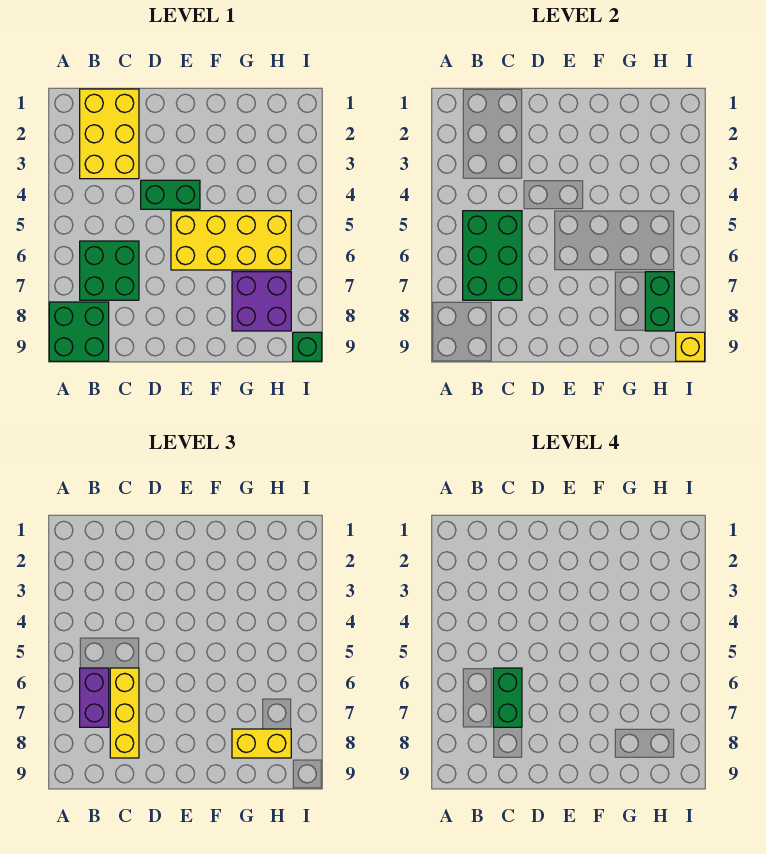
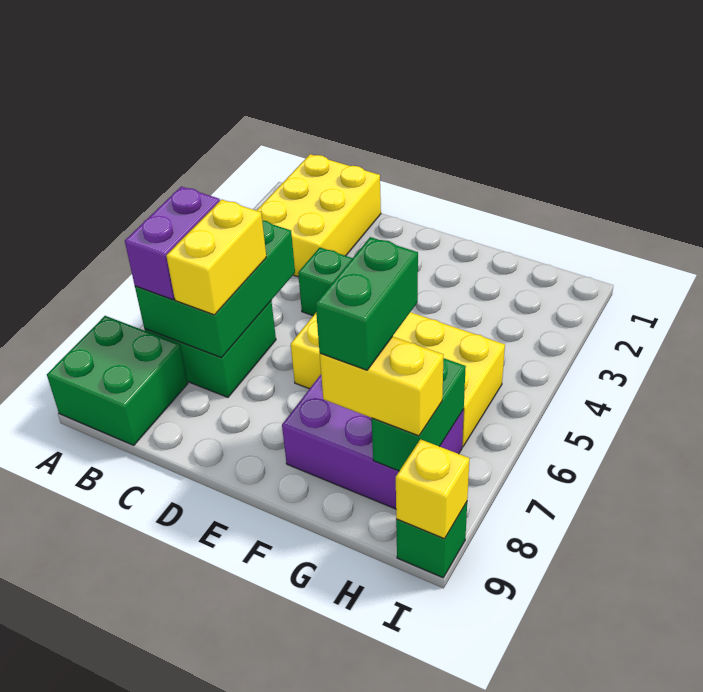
yellow 1x3 brick [110,668,139,758] -> yellow 1x2 brick [166,199,266,315]
green 1x2 brick [493,668,522,727] -> green 1x2 brick moved to [316,237,418,370]
purple 2x2 brick [232,272,291,331] -> purple 2x3 brick [282,375,464,509]

